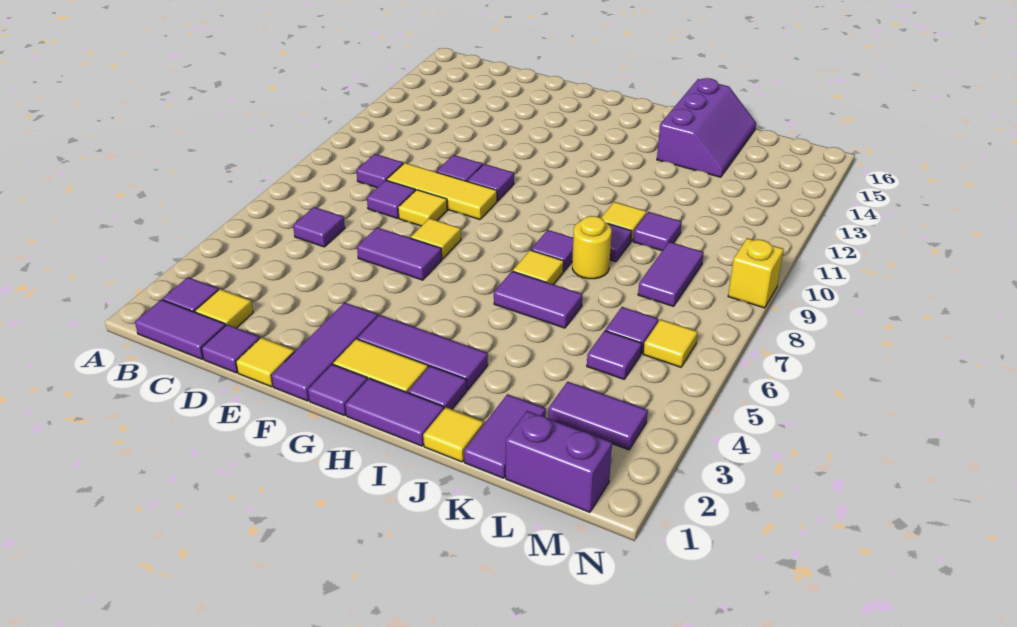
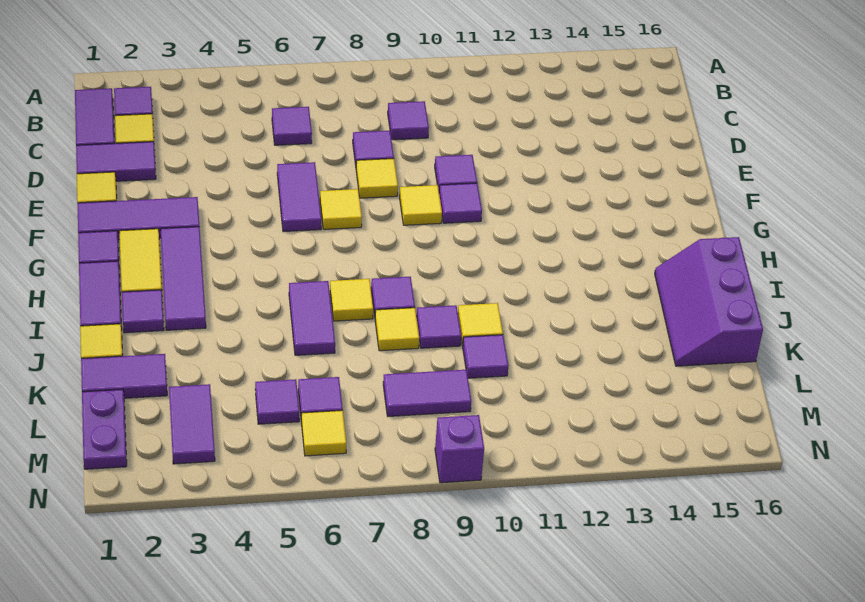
purple 1x1 tile [201,325,260,373] -> purple 1x2 tile [76,142,156,181]
yellow 1x3 tile [387,163,497,219] -> yellow 1x1 tile [400,185,442,225]
yellow 1x1 round brick [572,216,612,279] -> yellow 1x1 tile [375,308,419,351]
purple 2x3 slope [657,78,756,177] -> purple 2x3 slope turned to [655,237,763,366]
purple 1x2 brick [506,411,612,512] -> purple 1x2 plate [82,389,127,469]
yellow 1x1 brick [728,238,784,308] -> purple 1x1 brick [435,415,484,483]

